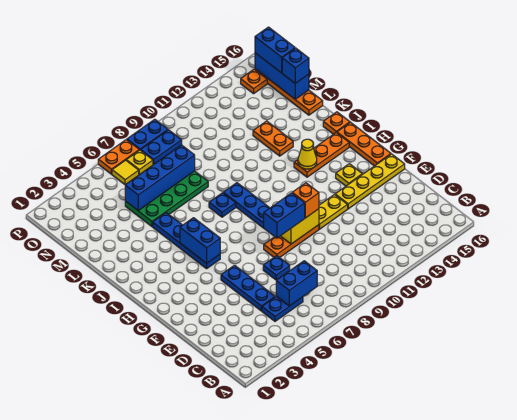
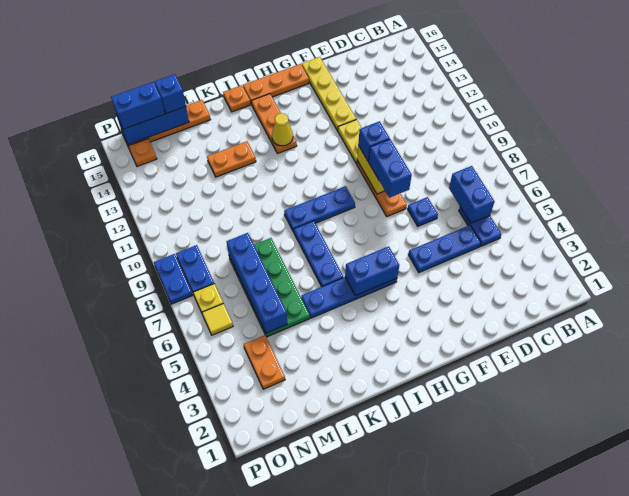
orange 1x1 brick [293,183,319,218] -> blue 1x1 brick [358,121,390,161]
yellow 1x1 plate [336,164,362,186] -> none
blue 1x1 plate [209,193,236,217] -> blue 1x3 plate [294,221,343,287]
orange 1x2 plate [98,140,139,174] -> orange 1x2 plate moved to [244,335,285,389]

